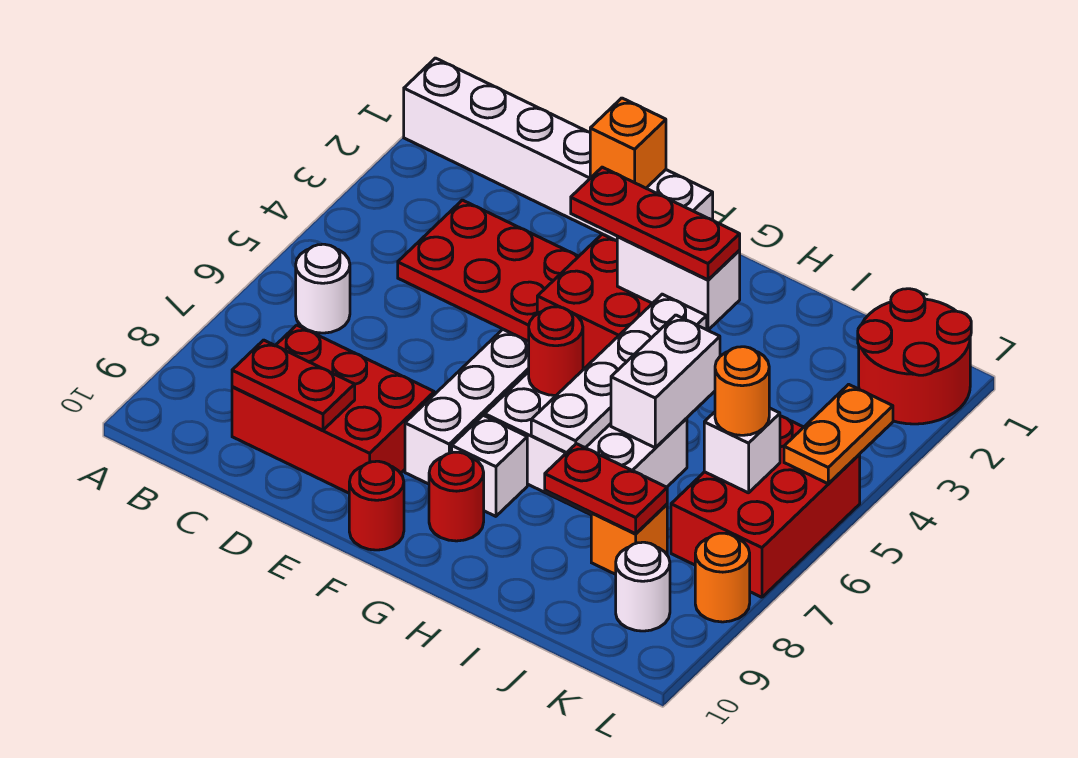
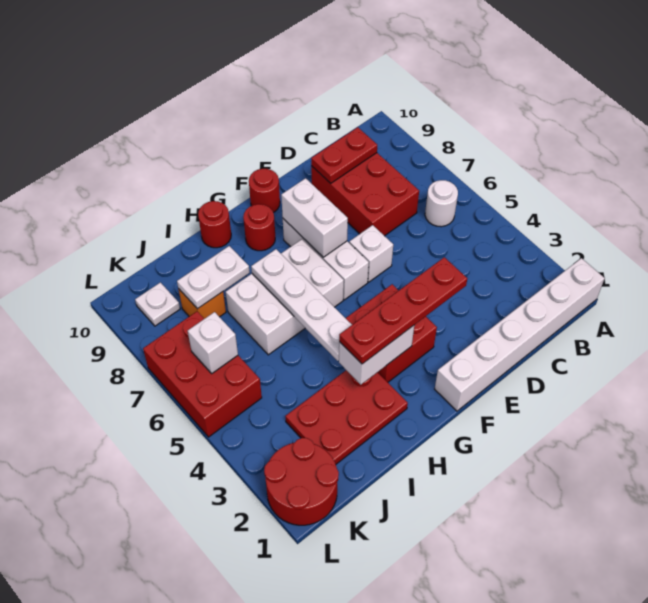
red 2x3 plate [398,200,579,341] -> red 2x3 plate moved to [285,370,408,464]
red 2x3 brick [232,325,434,493] -> red 2x3 brick turned to [311,153,419,236]
orange 1x1 brick [590,98,666,188] -> none
red 1x3 plate [571,167,740,280] -> red 1x4 plate [339,257,467,364]
red 1x1 round brick [528,307,583,396] -> red 1x1 round brick moved to [198,201,231,248]
white 1x1 brick [452,415,527,516] -> white 1x1 brick moved to [349,225,393,282]
white 1x2 brick [611,315,720,448] -> white 1x2 brick moved to [281,178,348,257]
red 1x2 plate [545,444,667,534] -> white 1x2 plate [177,246,250,309]
orange 1x1 round brick [715,347,769,435] -> none
white 1x1 round brick [616,542,670,631] -> white 1x1 plate [135,282,180,326]
orange 1x2 plate [784,384,893,484] -> none
orange 1x1 round brick [695,533,750,622] -> none

